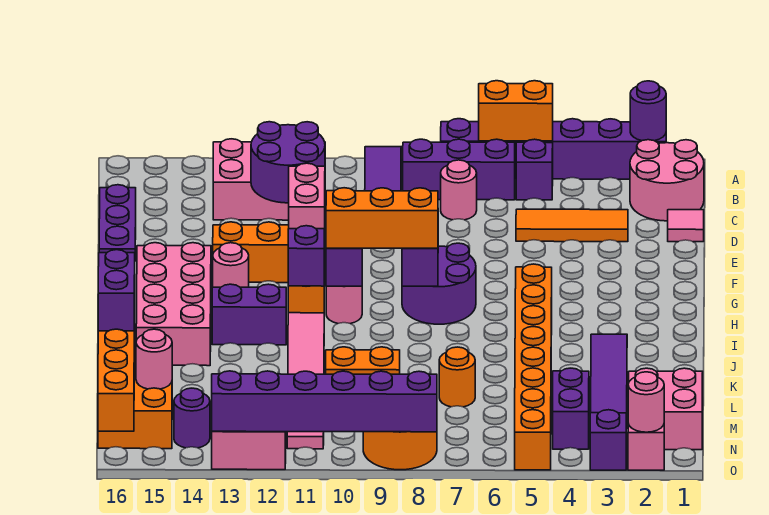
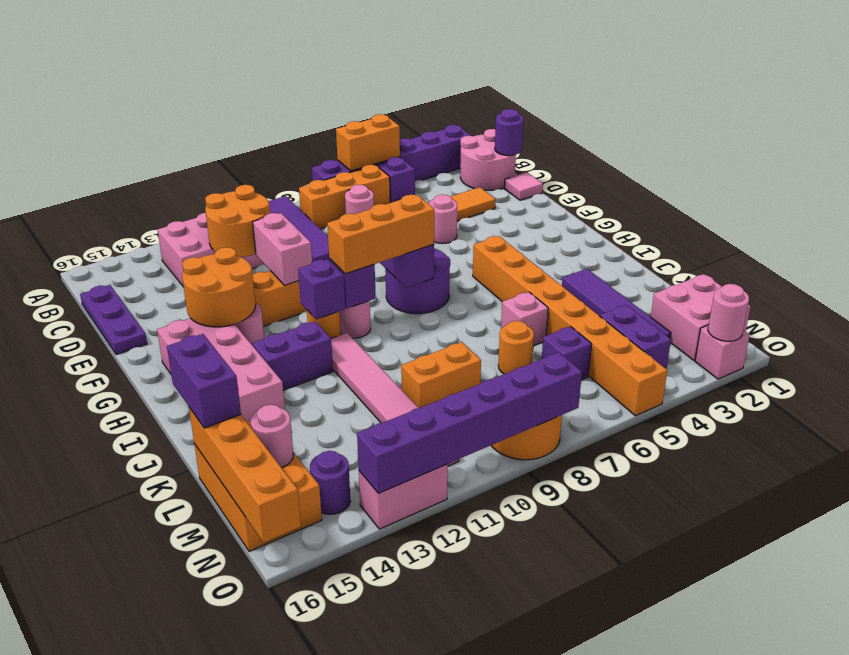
purple 1x1 round brick [630,81,666,141] -> purple 1x1 round brick moved to [495,109,523,156]
purple 1x3 brick [403,139,515,200] -> orange 1x3 brick [299,165,390,229]
purple 2x2 round brick [251,122,325,203] -> orange 2x2 round brick [205,185,270,257]
none -> pink 1x1 round brick [428,195,457,244]
none -> orange 2x2 round brick [182,247,256,327]
none -> pink 1x1 brick [501,292,548,346]
purple 1x1 brick [590,410,626,470] -> purple 1x1 brick moved to [542,326,592,380]

